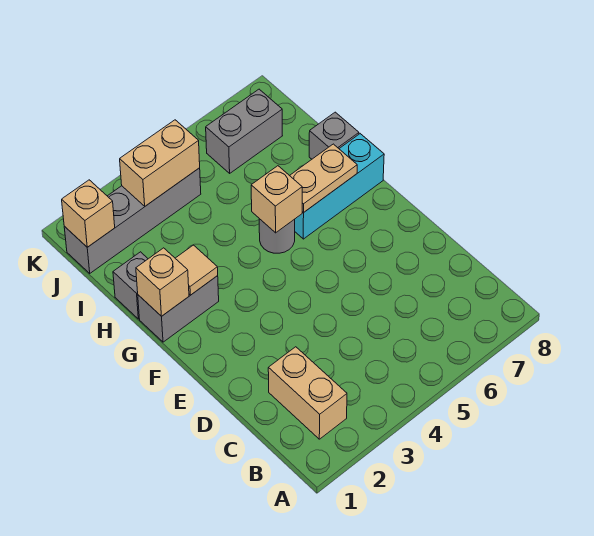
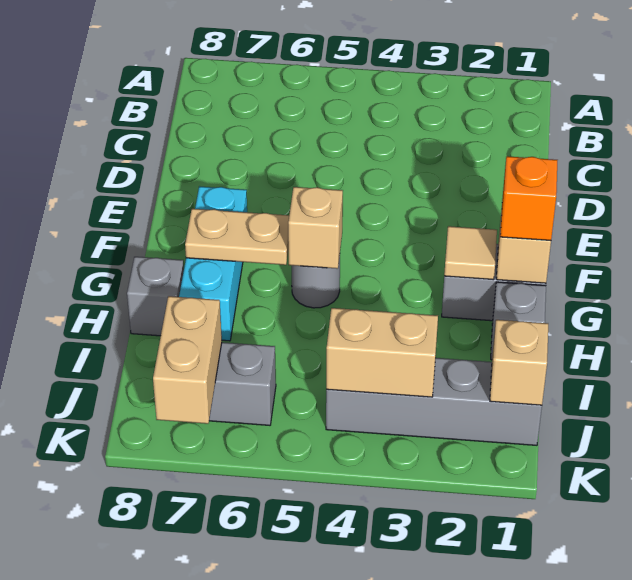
tan 1x2 brick [268,347,347,439] -> tan 1x2 brick moved to [153,296,222,424]
none -> orange 1x1 brick [500,156,557,240]
cyan 1x3 brick [295,134,384,239] -> cyan 1x3 brick turned to [179,186,247,341]

